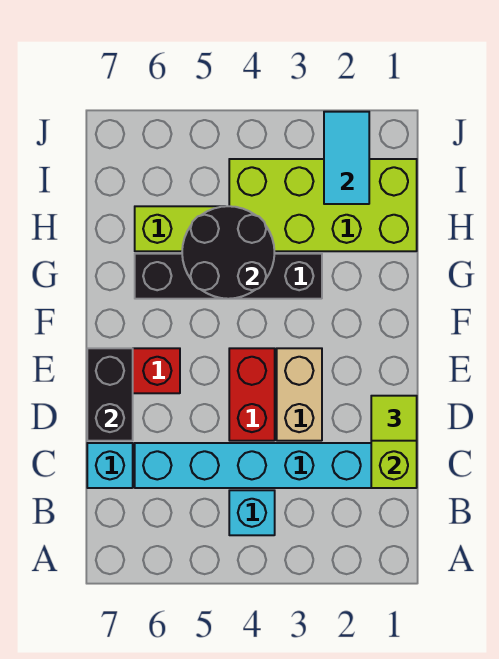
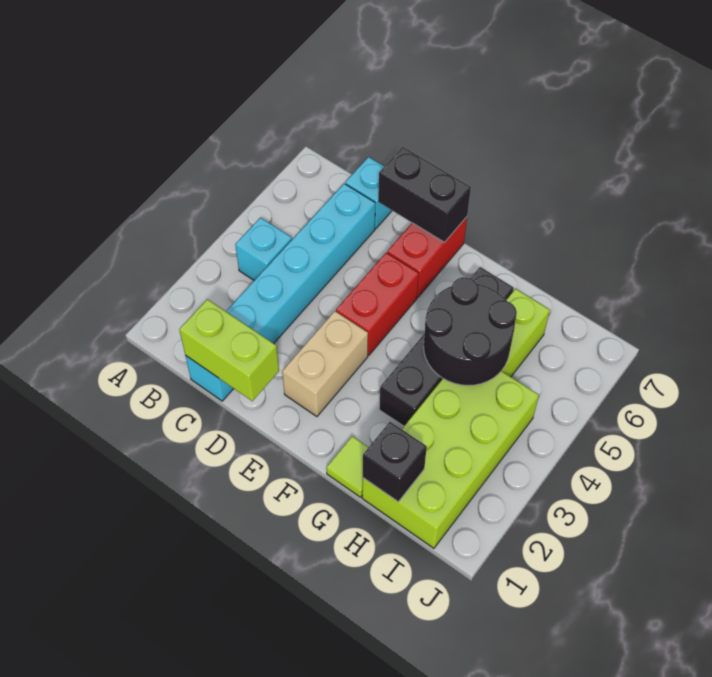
lime 1x1 tile [371,396,417,441] -> lime 1x1 tile moved to [326,436,369,497]
tan 1x2 brick [277,348,322,441] -> tan 1x2 brick turned to [282,311,368,417]
red 1x2 brick [229,348,275,441] -> red 1x2 brick turned to [336,253,419,355]
none -> black 1x1 brick [363,422,427,502]
cyan 1x2 tile [324,112,369,204] -> none

